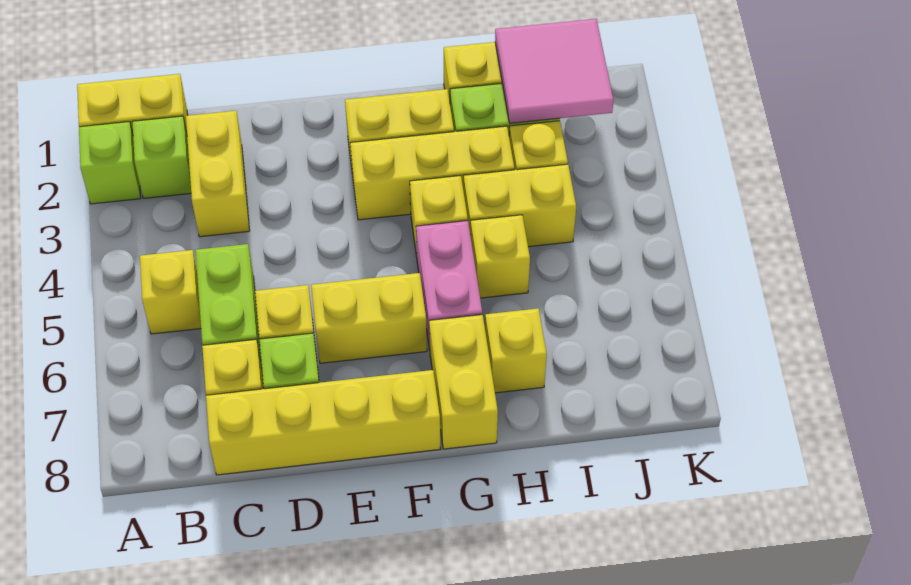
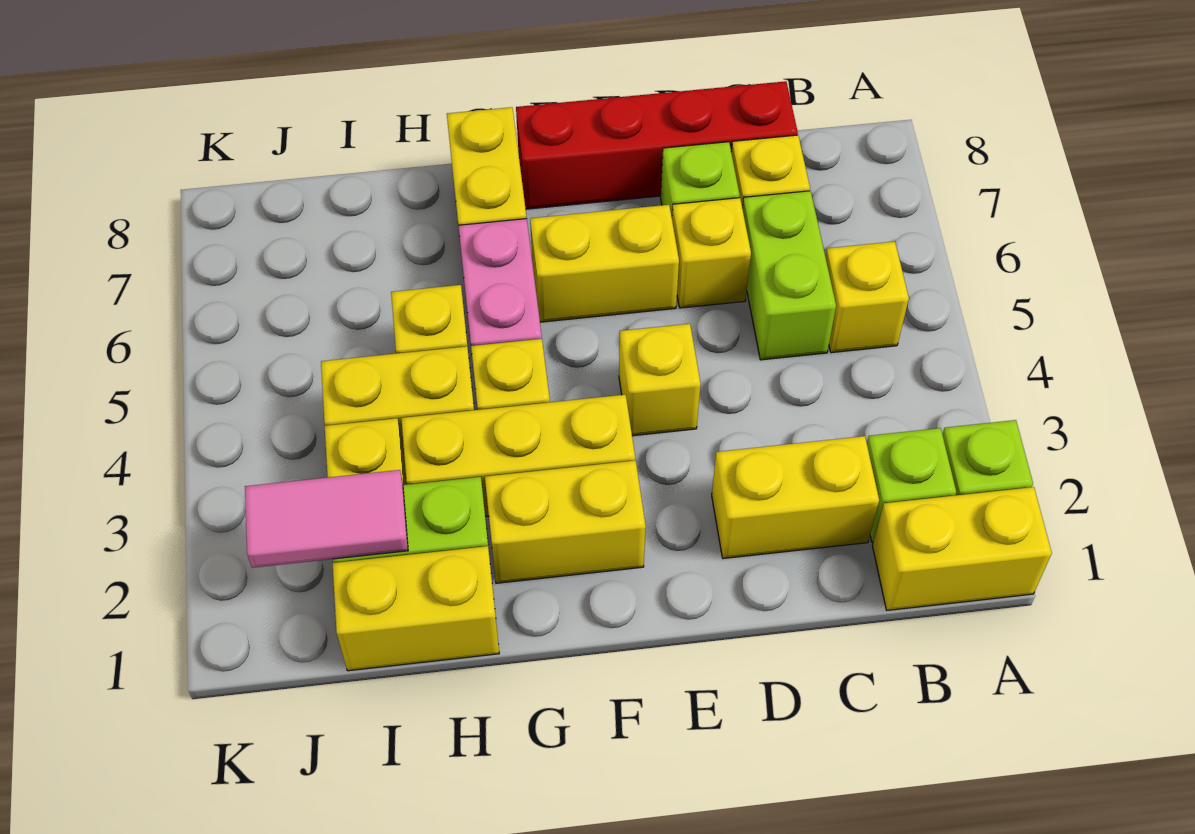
yellow 1x2 brick [186,111,250,237] -> yellow 1x2 brick turned to [712,436,879,559]
yellow 1x4 brick [206,370,440,475] -> red 1x4 brick [516,81,798,209]
yellow 1x1 brick [485,309,547,393] -> yellow 1x1 brick moved to [619,324,701,436]
pink 2x2 tile [495,19,614,123] -> pink 1x2 tile [245,470,408,568]

